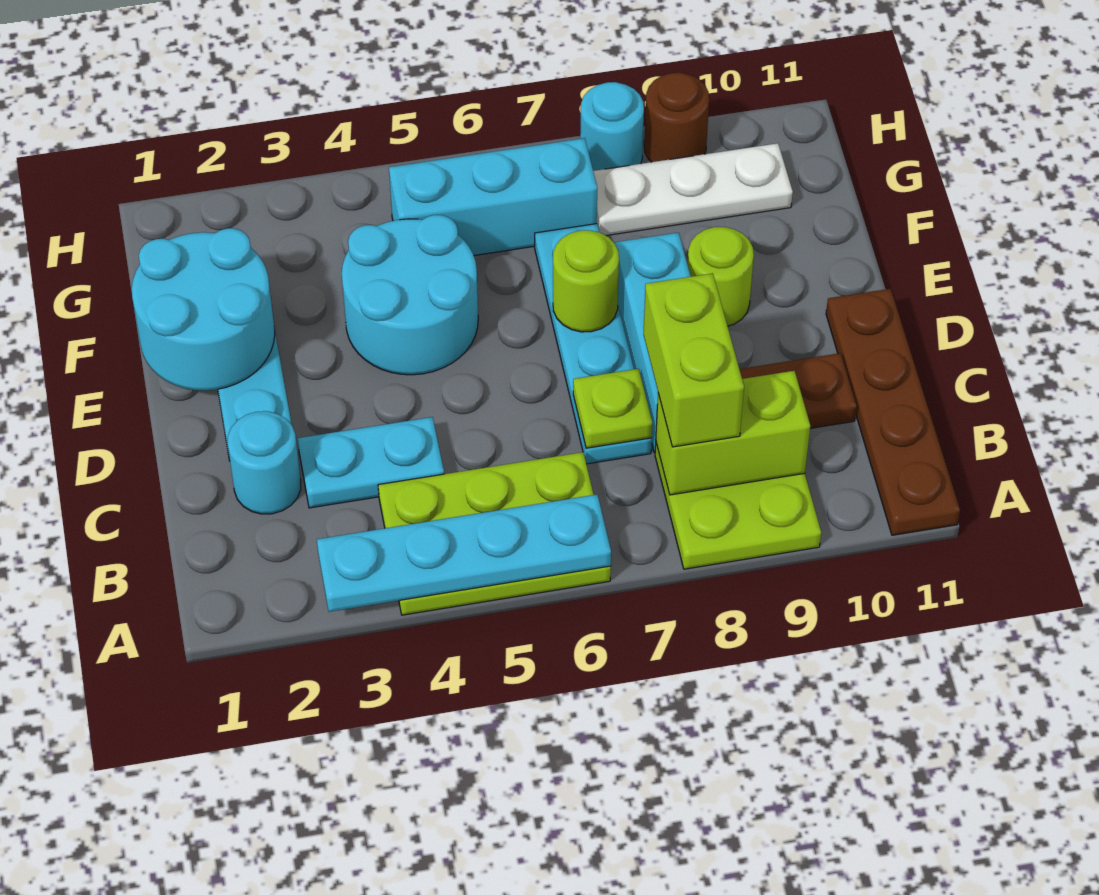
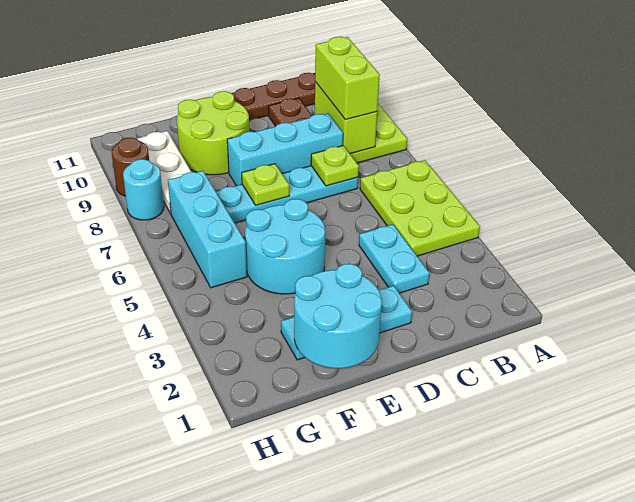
cyan 1x4 plate [317,495,611,612] -> none
lime 1x2 brick [643,273,744,447] -> lime 1x2 brick turned to [315,37,380,119]
cyan 1x1 round brick [228,411,301,514] -> none
lime 1x1 round brick [553,230,619,332] -> lime 1x1 plate [242,164,289,205]
lime 1x1 round brick [688,227,754,326] -> lime 2x2 round brick [177,91,249,175]

